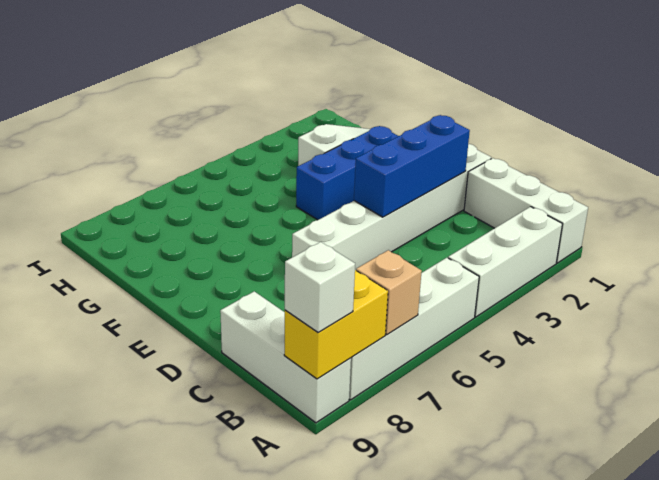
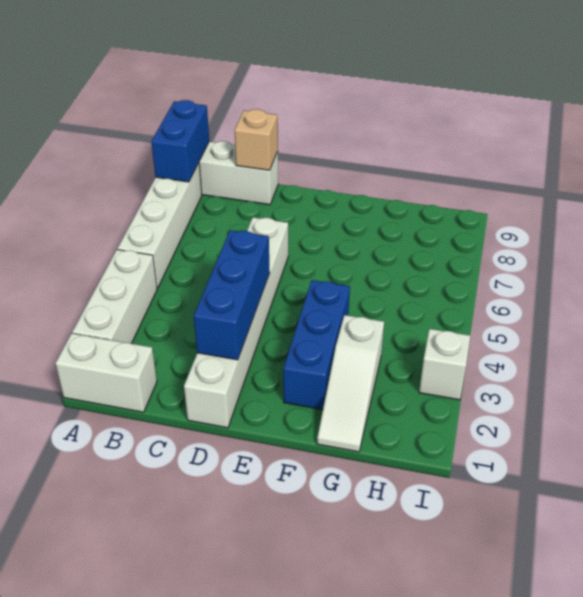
white 1x3 brick [464,158,588,263] -> white 1x2 brick [55,333,157,412]
tan 1x1 brick [356,250,422,335] -> tan 1x1 brick moved to [235,109,278,170]
yellow 1x2 brick [284,270,388,379] -> blue 1x2 brick [151,100,209,182]
white 1x1 brick [285,242,355,333] -> white 1x1 brick moved to [419,329,470,400]

